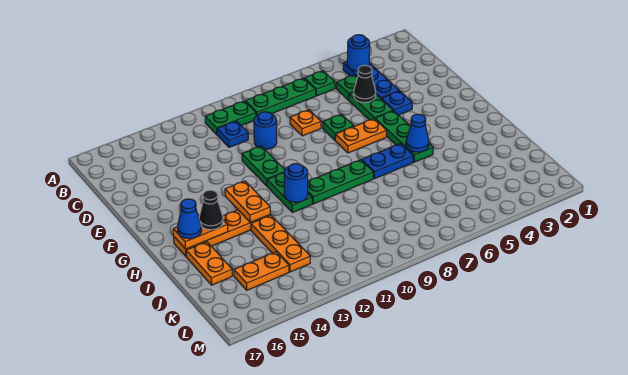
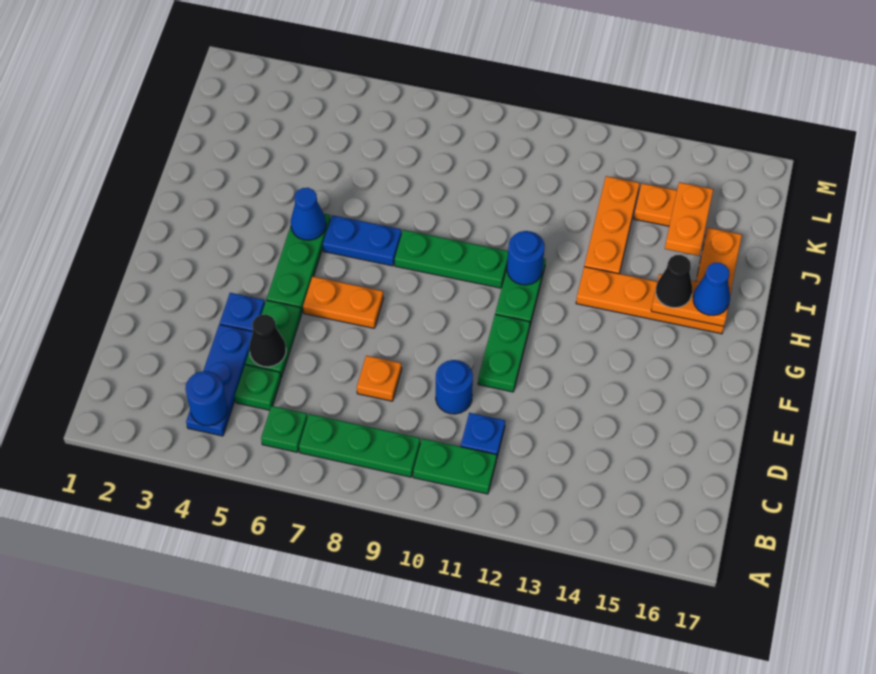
green 1x1 plate [323,114,354,140] -> none
orange 1x2 plate [225,181,270,222] -> orange 1x2 plate moved to [665,182,713,256]

